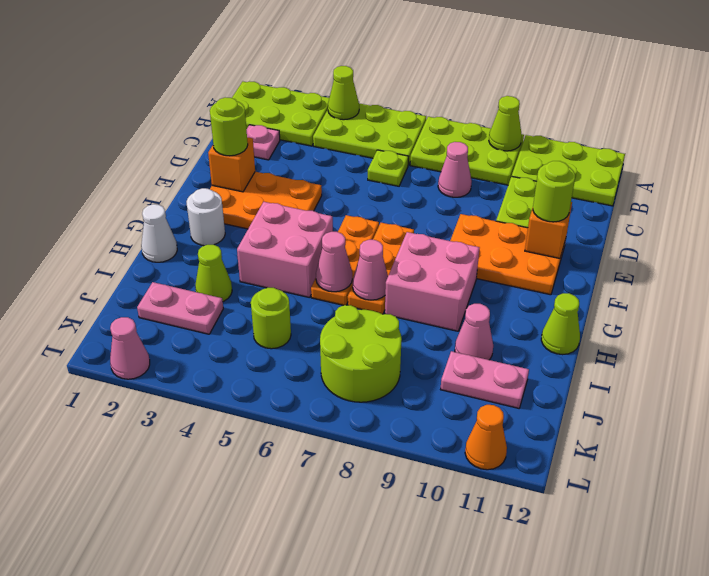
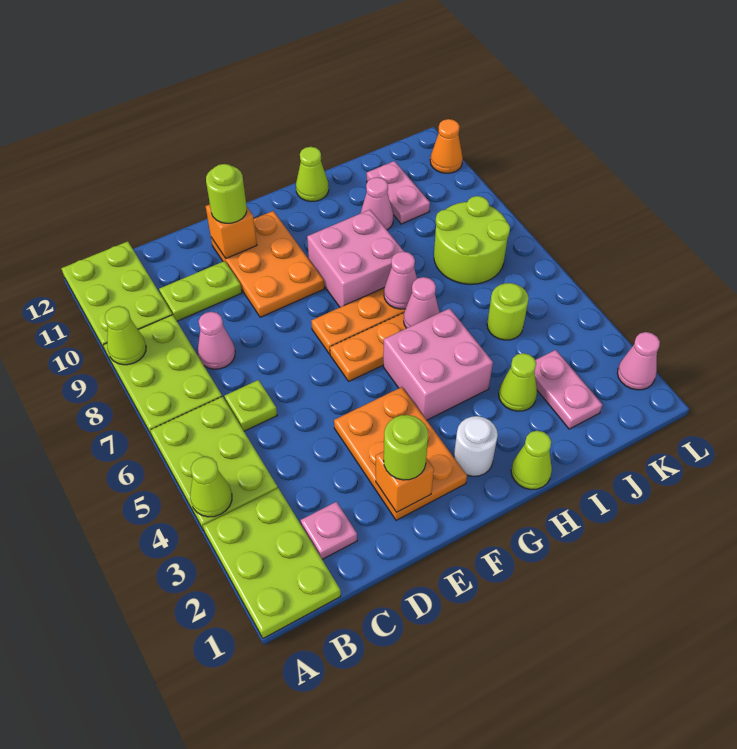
white 1x1 cone [141,204,177,262] -> lime 1x1 cone [511,431,552,489]

